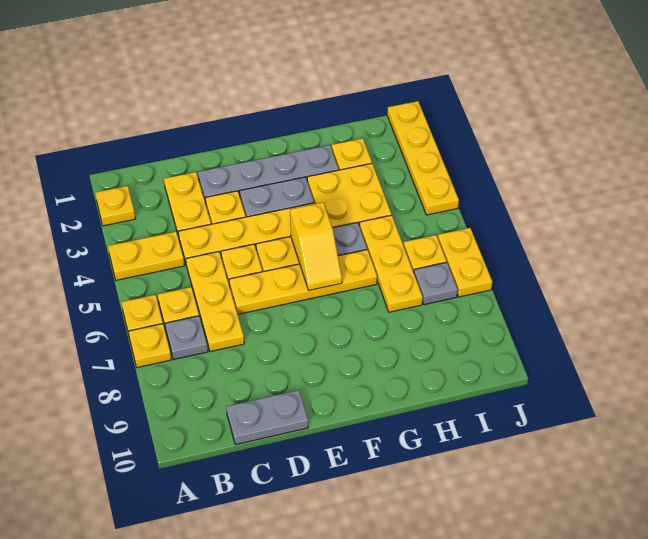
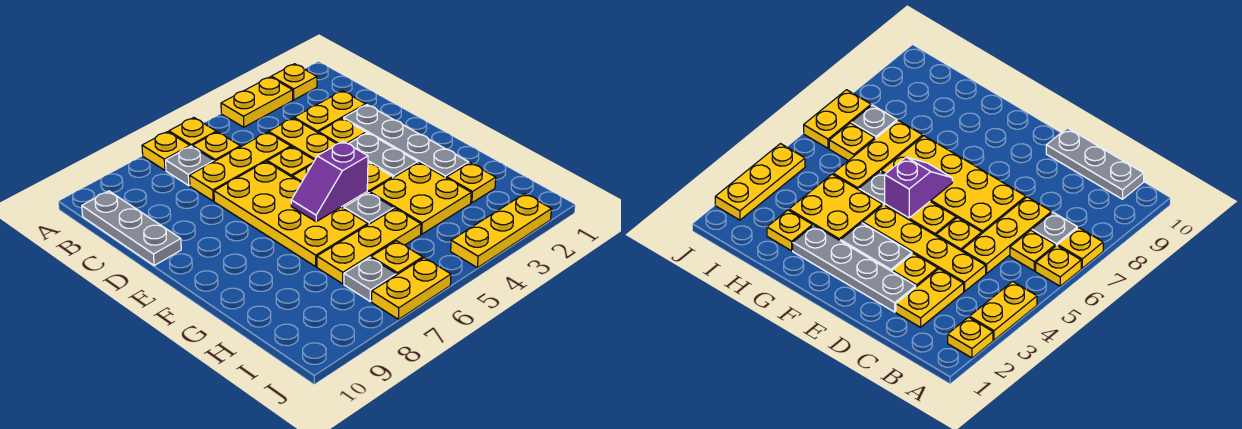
yellow 1x2 plate [108,232,185,280] -> yellow 1x2 plate turned to [221,77,293,127]
grey 1x2 plate [226,390,308,445] -> grey 1x3 plate [82,191,181,265]
yellow 1x4 plate [229,250,377,314] -> yellow 2x4 plate [214,162,368,266]
yellow 1x2 slope [290,203,342,290] -> purple 1x2 slope [291,141,368,222]
yellow 1x4 plate [387,101,459,215] -> yellow 1x3 plate [451,194,551,268]

